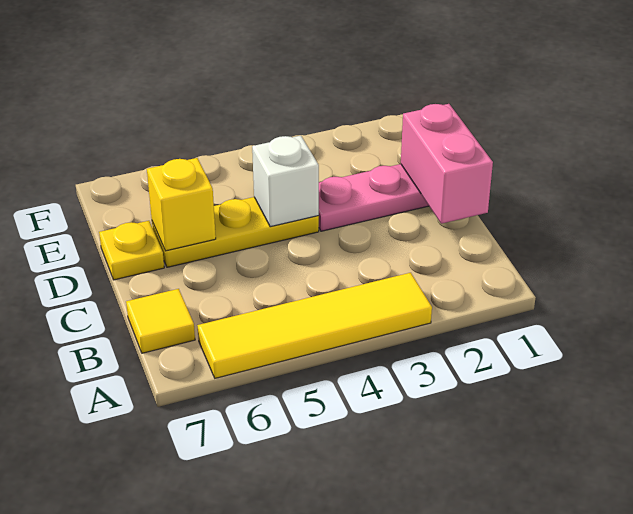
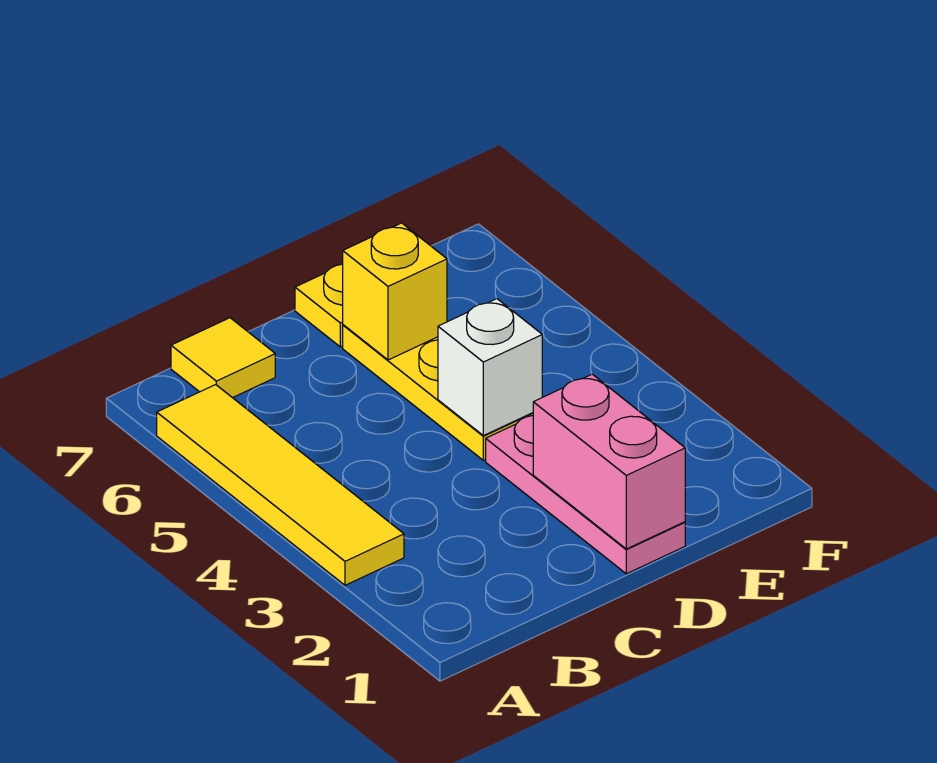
pink 1x2 brick [401,104,493,224] -> pink 1x2 brick turned to [533,374,685,549]

